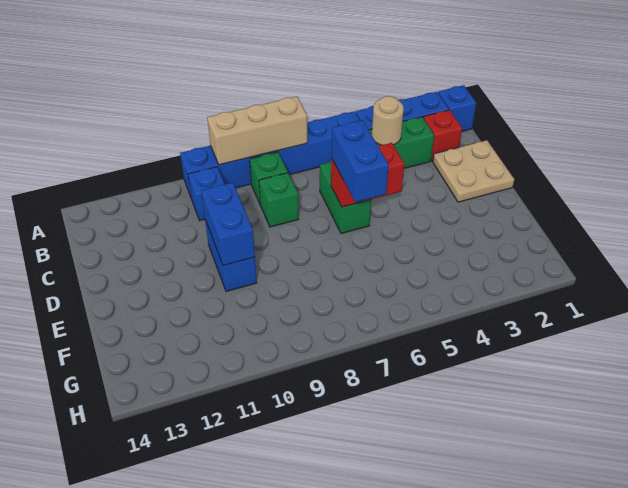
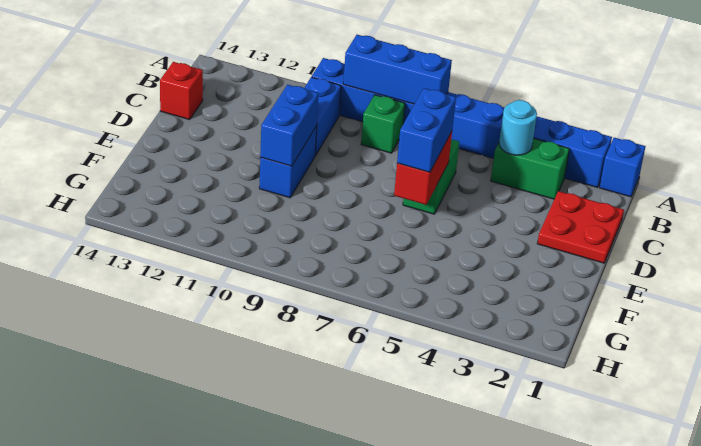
tan 1x3 brick [207,97,307,165] -> blue 1x3 brick [343,35,452,104]
red 1x1 brick [423,110,462,161] -> red 1x1 brick moved to [160,62,203,120]
tan 1x1 round brick [372,96,404,145] -> cyan 1x1 round brick [499,100,537,155]
blue 1x1 brick [188,167,225,221] -> blue 1x2 brick [304,77,341,155]
tan 2x2 plate [433,140,514,202] -> red 2x2 plate [537,191,624,263]
green 1x1 brick [259,173,299,227] -> none
red 1x2 brick [331,143,404,207] -> red 1x2 brick turned to [394,132,452,205]

